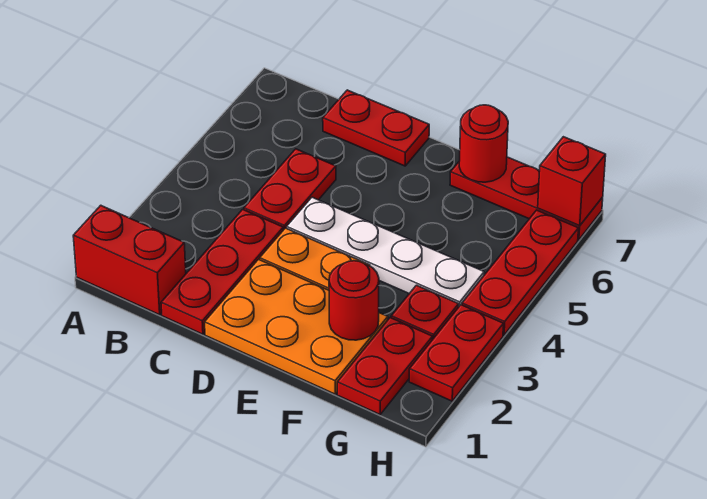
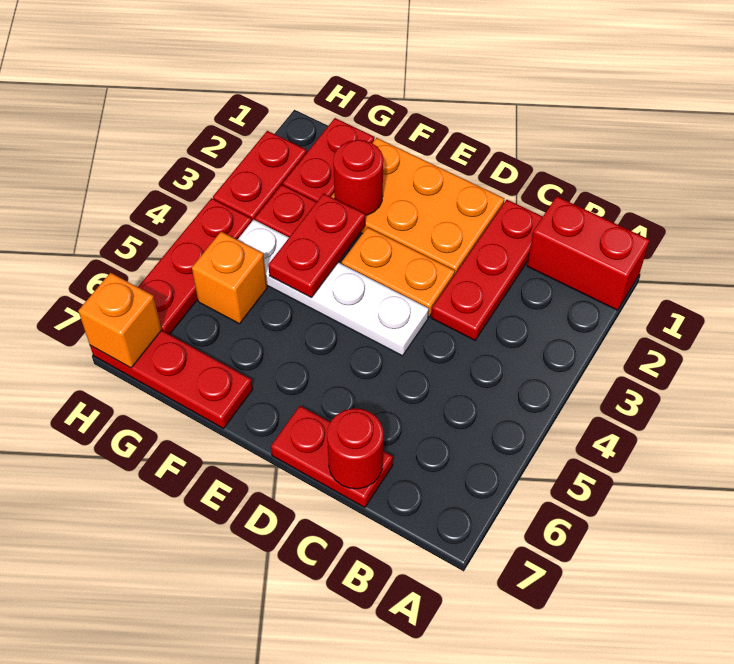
red 1x2 plate [244,149,336,230] -> red 1x2 plate moved to [268,193,365,298]
red 1x1 round brick [459,105,508,182] -> red 1x1 round brick moved to [327,408,383,489]
none -> orange 1x1 brick [192,232,267,324]
red 1x1 brick [538,137,606,226] -> orange 1x1 brick [78,273,162,368]

